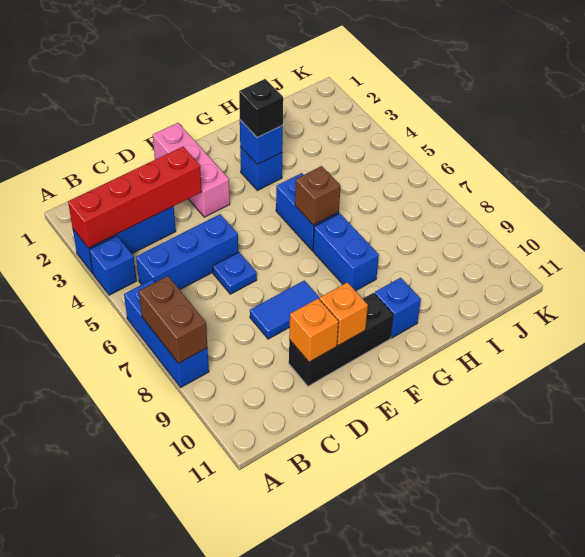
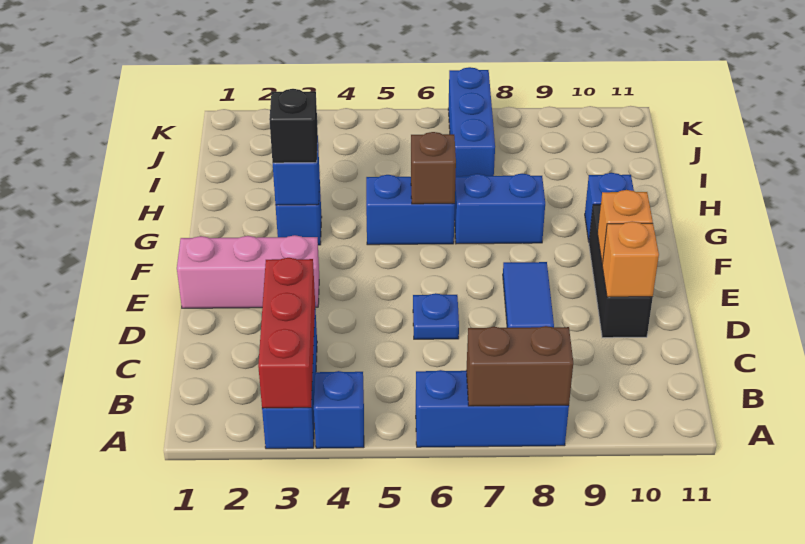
red 1x4 brick [68,147,202,248] -> red 1x3 brick [258,258,315,408]
blue 1x3 brick [136,214,238,290] -> blue 1x3 brick moved to [448,67,495,176]

